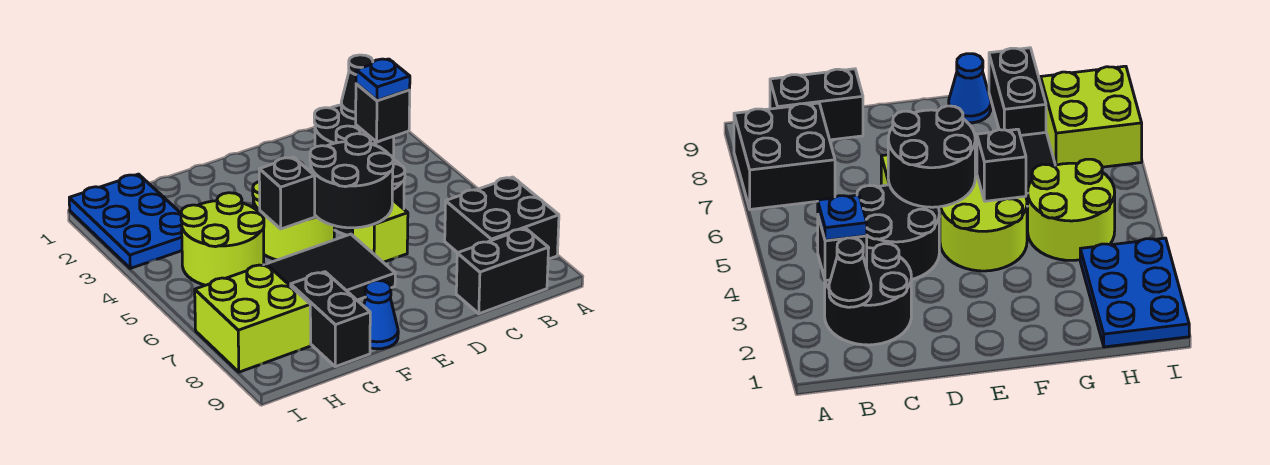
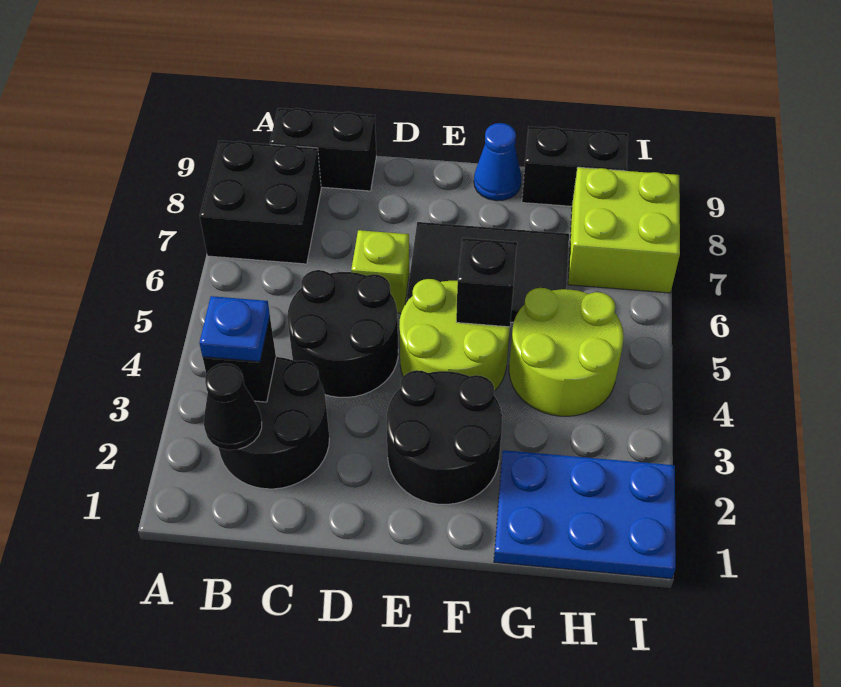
black 2x2 round brick [310,134,393,228] -> black 2x2 round brick moved to [386,370,502,504]
black 1x2 brick [291,272,370,367] -> black 1x2 brick turned to [522,126,628,206]
blue 2x3 plate [69,174,182,268] -> blue 2x3 plate turned to [494,450,676,579]

